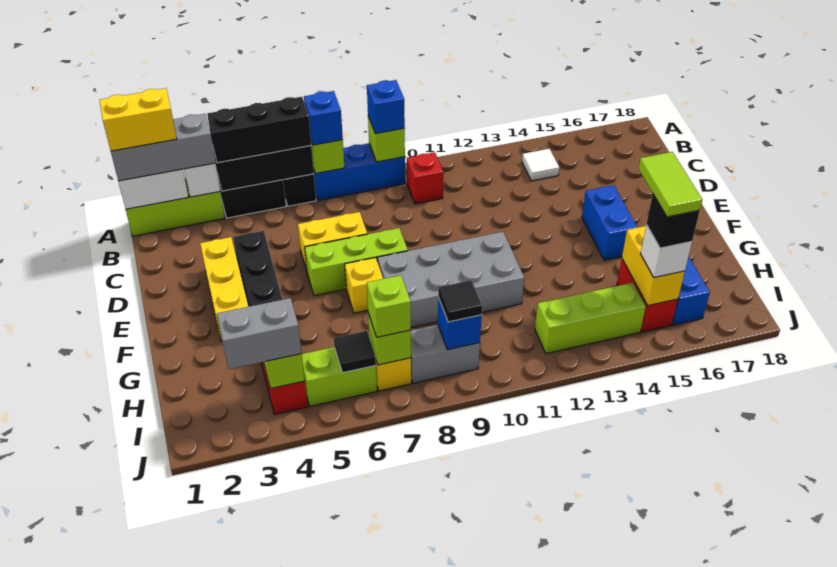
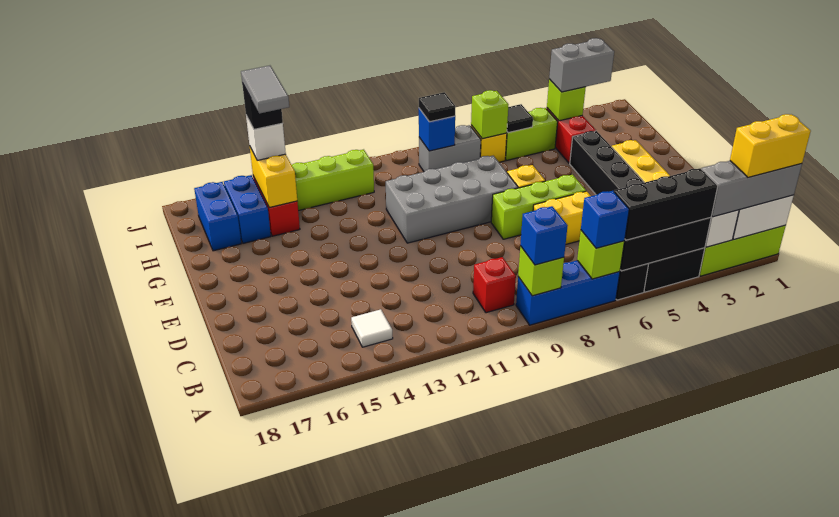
blue 1x2 brick [582,185,638,260] -> blue 1x2 brick moved to [194,182,241,251]
lime 1x2 tile [638,152,702,217] -> grey 1x2 tile [241,66,289,114]
lime 1x1 brick [367,275,411,337] -> none

